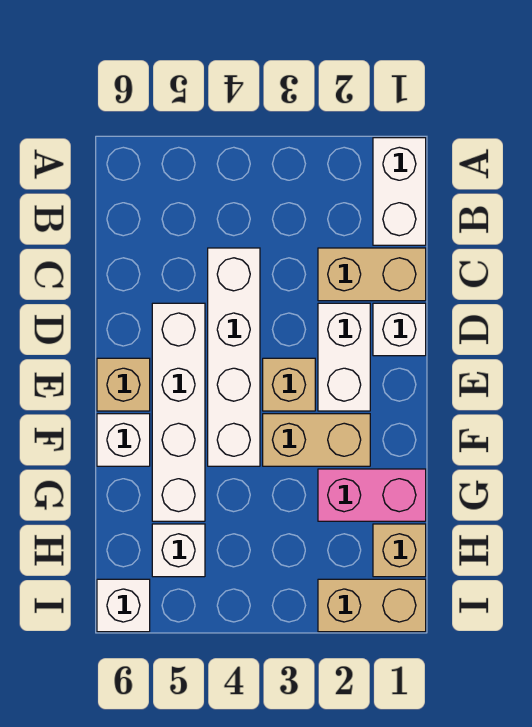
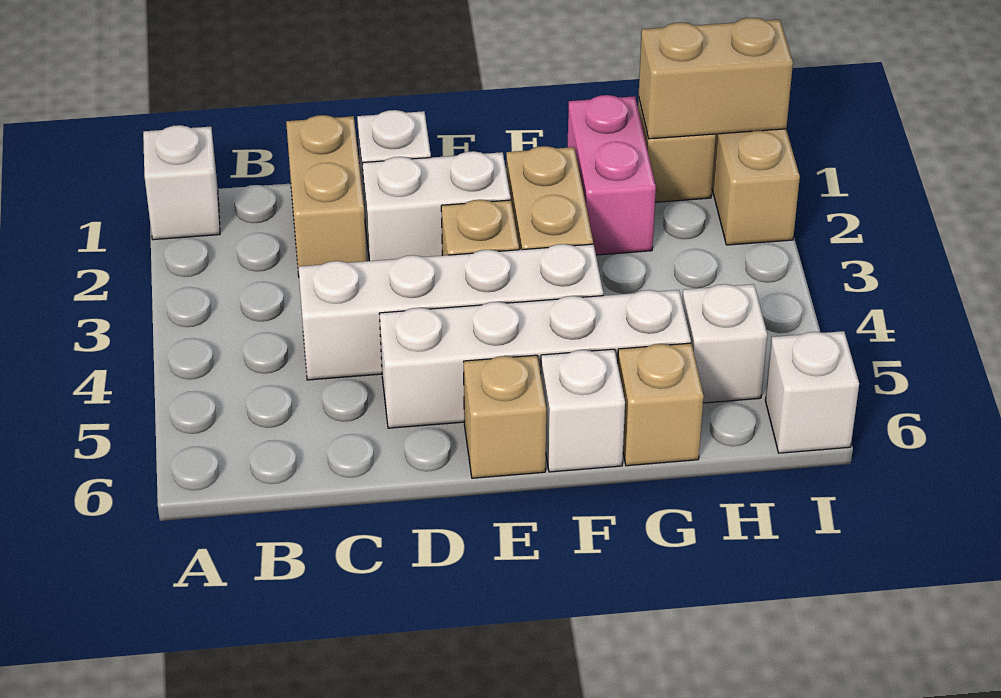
white 1x2 brick [373,138,426,245] -> white 1x1 brick [143,125,220,240]
none -> tan 1x1 brick [618,343,704,466]
none -> tan 1x2 brick [638,18,793,139]

